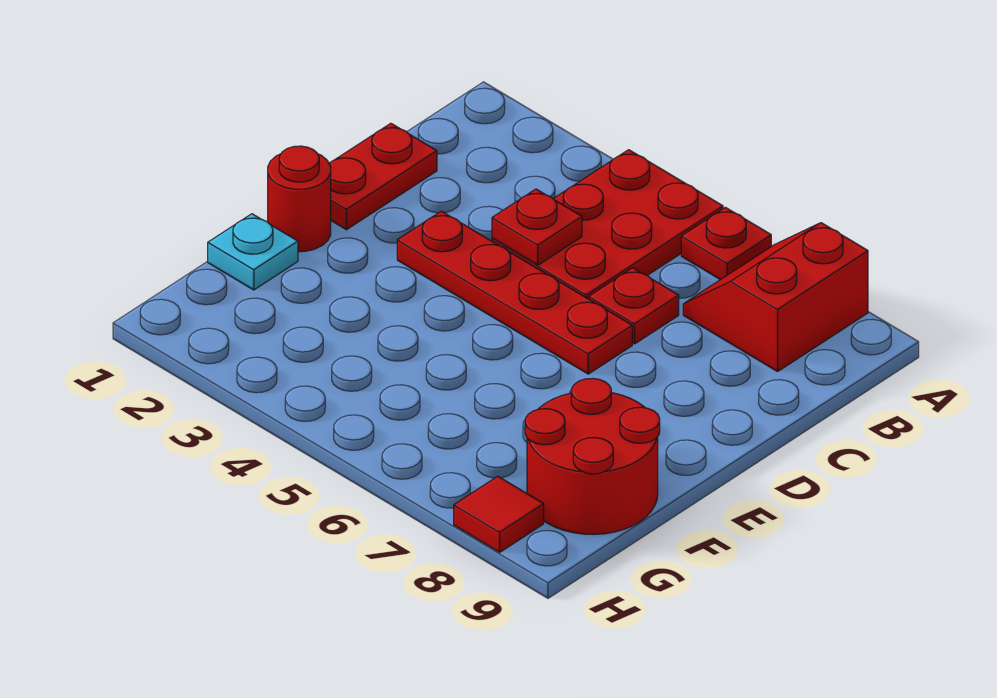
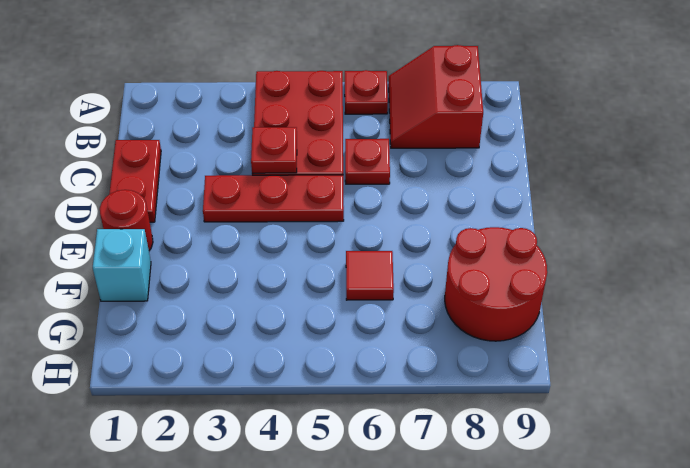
red 1x4 plate [397,211,632,374] -> red 1x3 plate [203,175,344,222]
cyan 1x1 plate [208,214,298,290] -> cyan 1x1 brick [93,229,151,301]
red 1x1 tile [454,476,544,552] -> red 1x1 tile moved to [346,251,394,300]

